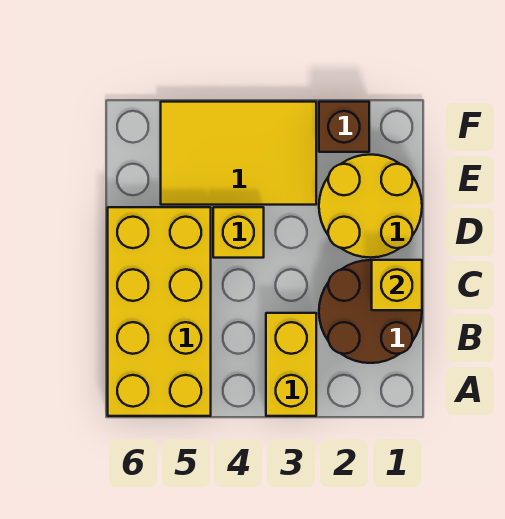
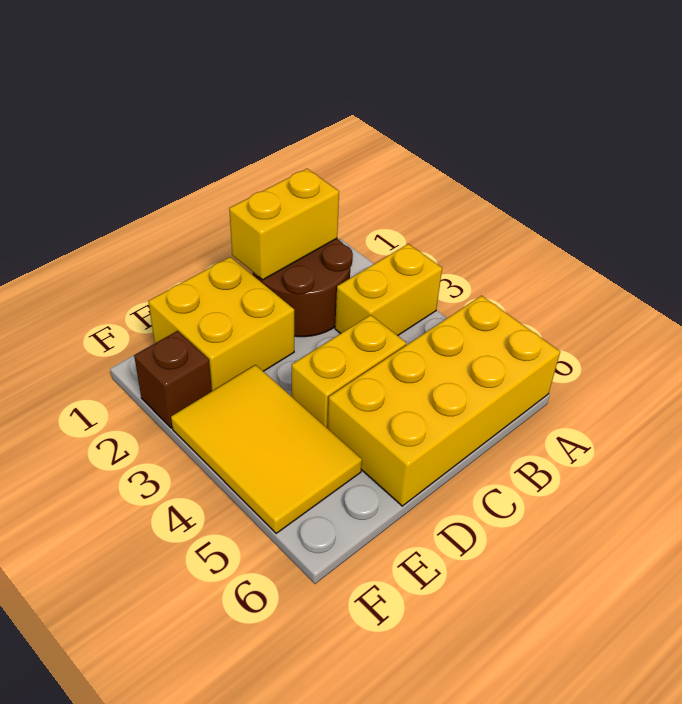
yellow 1x1 brick [372,260,422,310] -> yellow 1x2 brick [229,169,339,280]
yellow 2x2 round brick [319,155,422,258] -> yellow 2x2 brick [148,257,294,391]
yellow 1x1 brick [213,207,264,258] -> yellow 1x2 brick [292,315,406,428]

